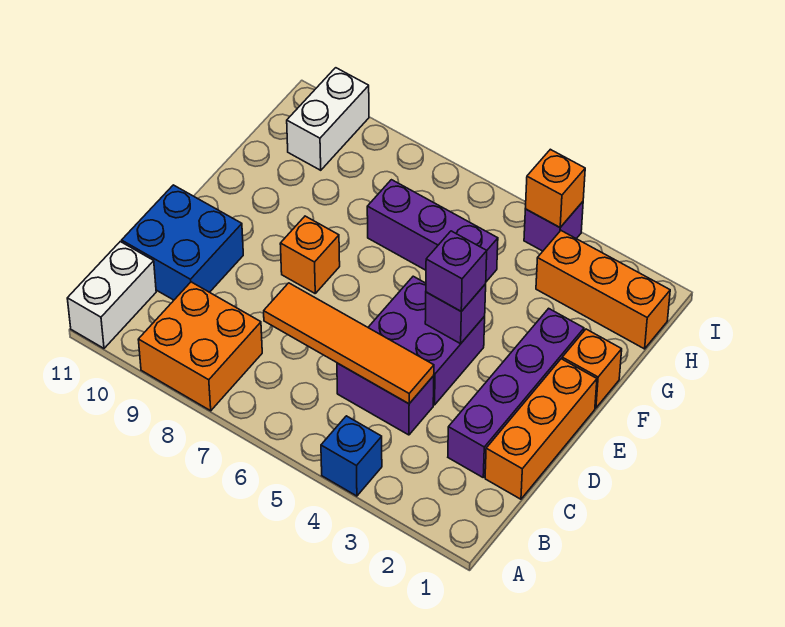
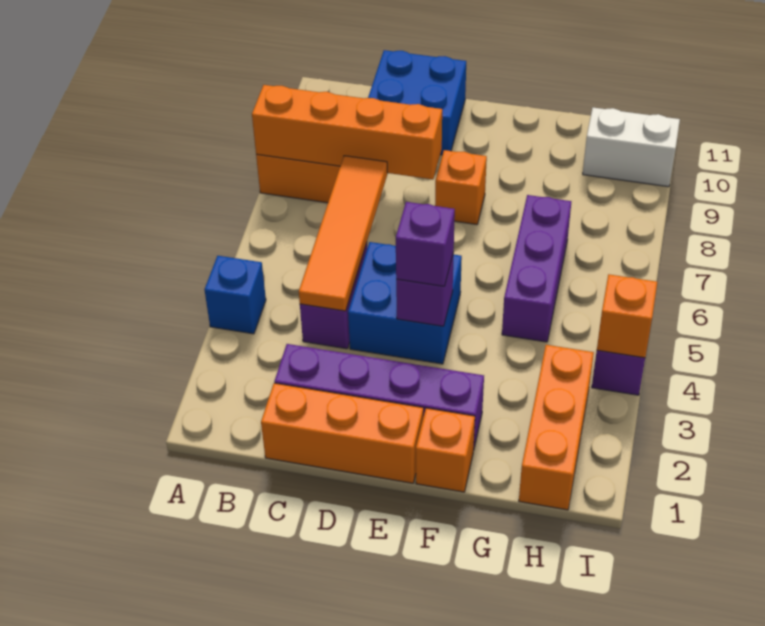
none -> orange 1x4 brick [252,85,442,179]
white 1x2 brick [67,242,156,348] -> none
purple 2x2 brick [368,276,485,405] -> blue 2x2 brick [348,242,462,364]

